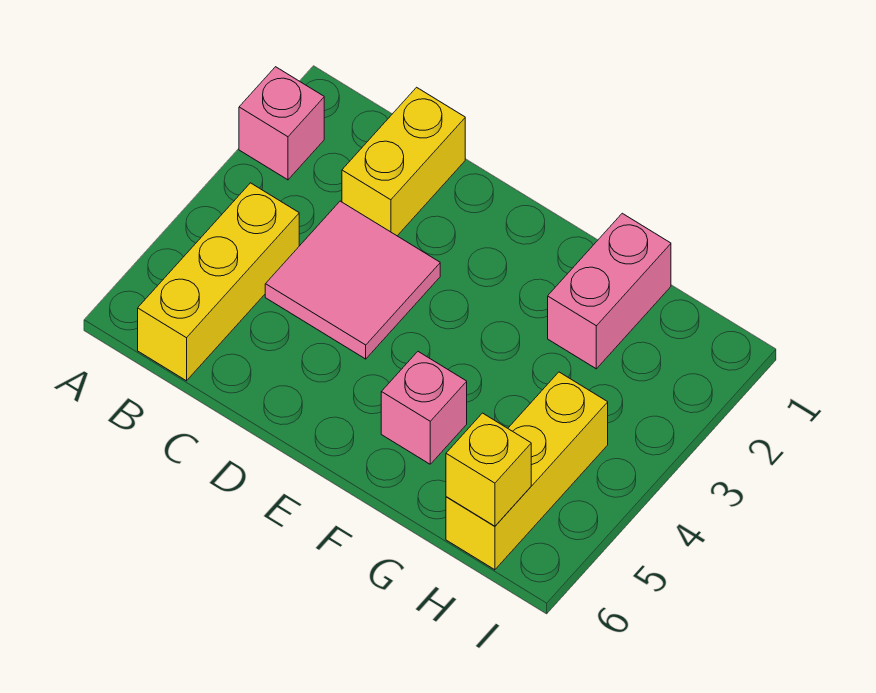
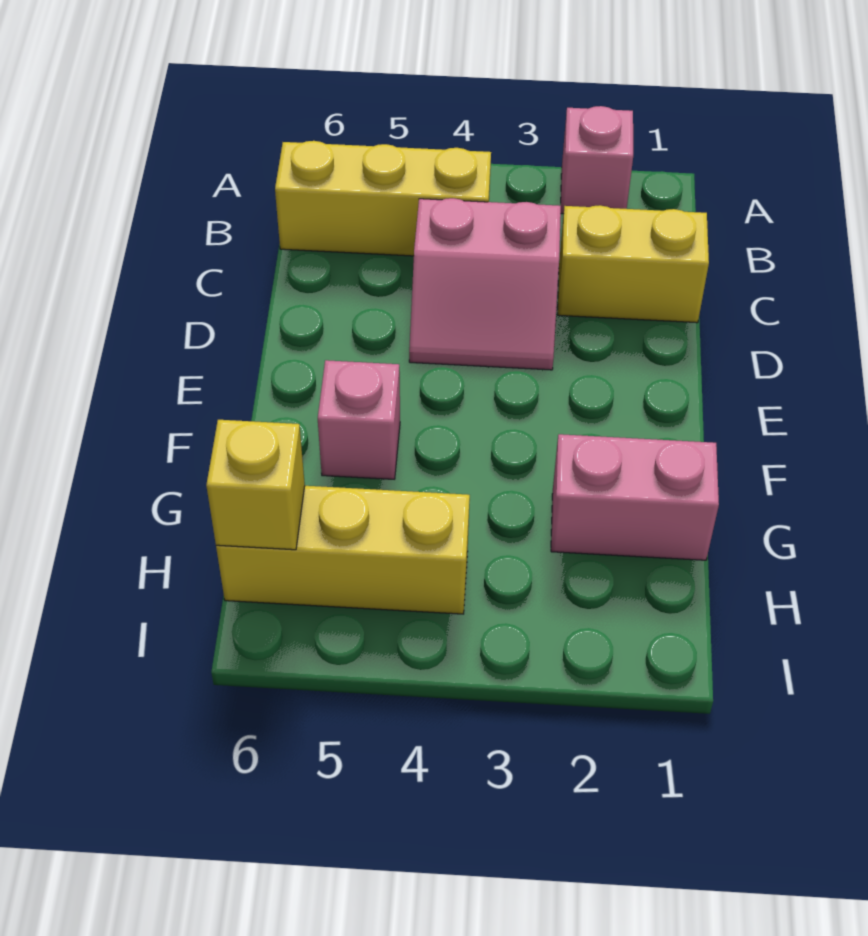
pink 2x2 tile [265,201,440,359] -> pink 2x2 slope [409,198,561,370]

